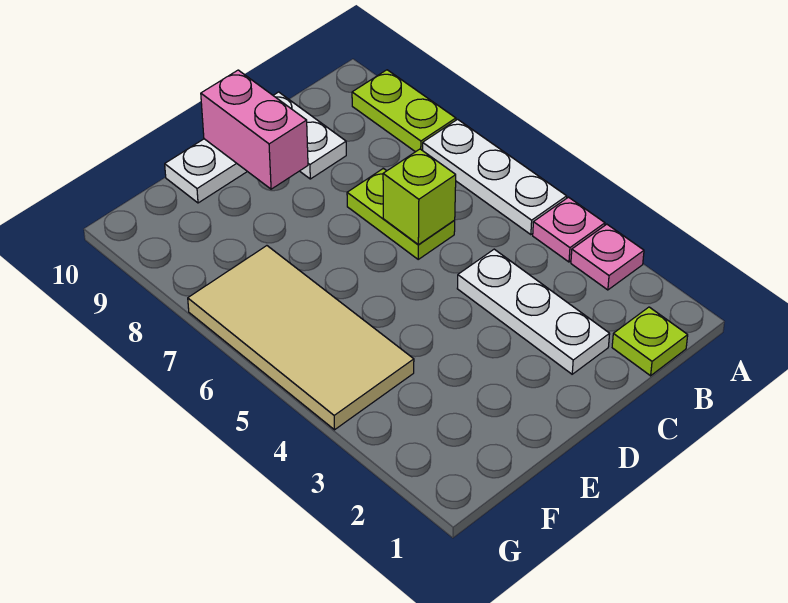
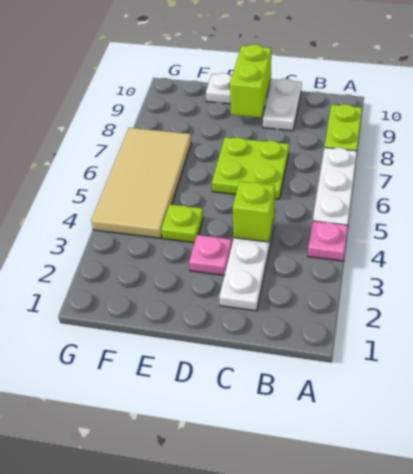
pink 1x1 plate [571,224,644,290] -> pink 1x1 plate moved to [189,235,232,275]
lime 1x1 plate [612,307,688,376] -> lime 1x1 plate moved to [161,204,203,243]
lime 1x2 plate [347,168,455,259] -> lime 2x2 plate [212,137,289,199]
lime 1x1 brick [383,149,456,245] -> lime 1x1 brick moved to [233,181,275,242]
pink 1x2 brick [201,70,308,189] -> lime 1x2 brick [230,44,271,118]

